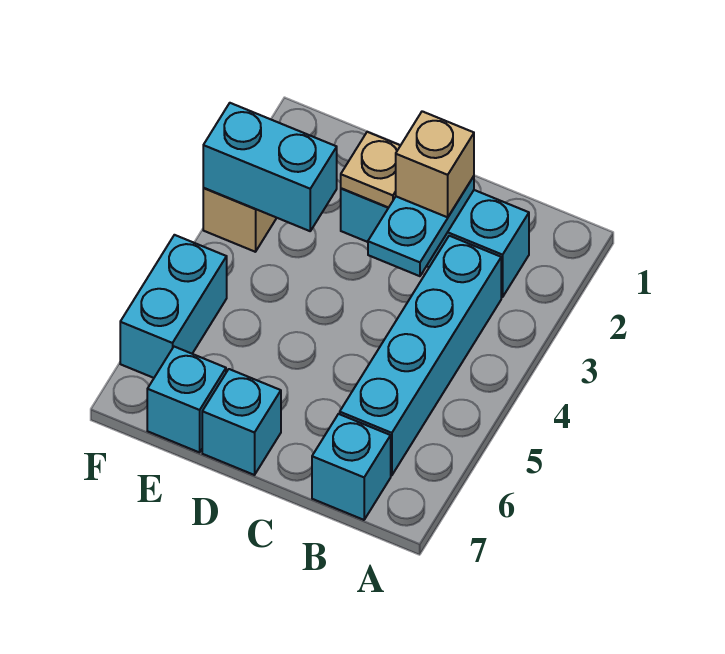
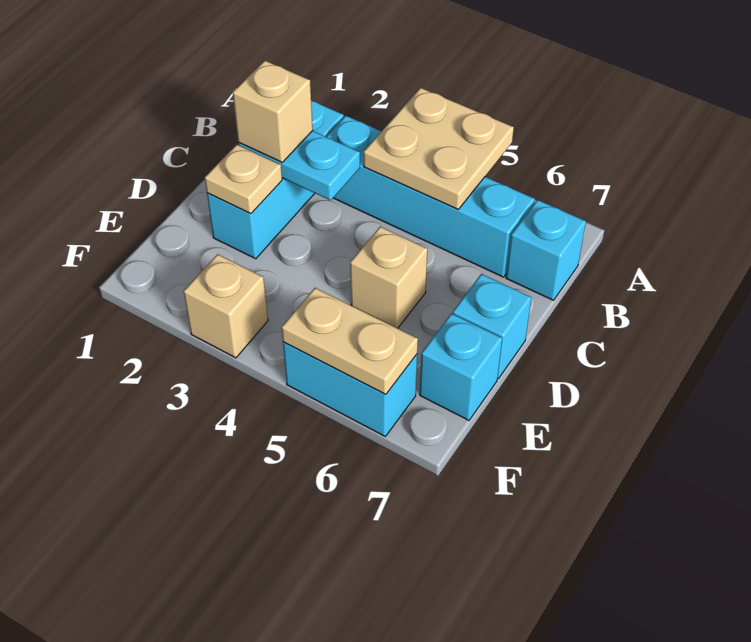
none -> tan 2x2 plate [364,88,514,209]
none -> tan 1x1 brick [350,227,428,328]
cyan 1x2 brick [203,103,337,231] -> none
none -> tan 1x2 plate [282,288,418,394]

